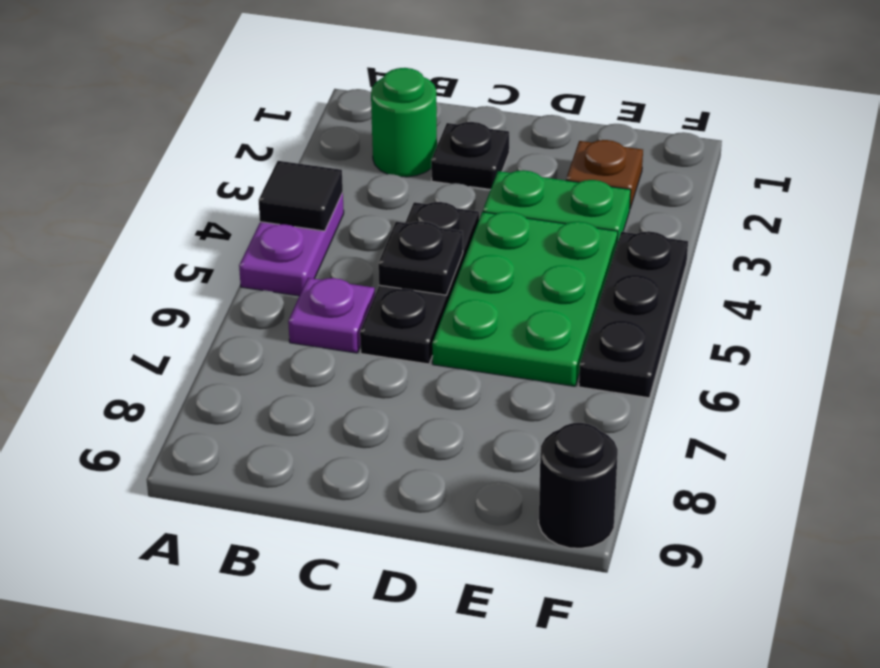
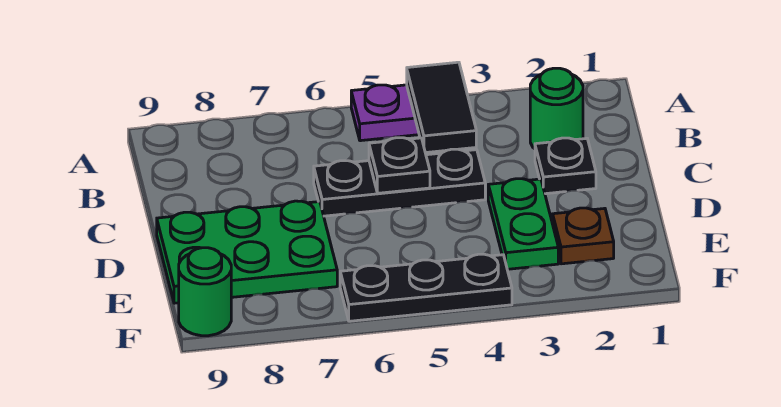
black 1x1 tile [259,161,343,231] -> black 1x2 tile [407,62,476,153]
purple 1x1 plate [288,278,375,353] -> none
green 2x3 plate [432,212,618,386] -> green 2x3 plate moved to [157,201,337,303]
black 1x1 round brick [539,423,618,548] -> green 1x1 round brick [179,248,231,336]

